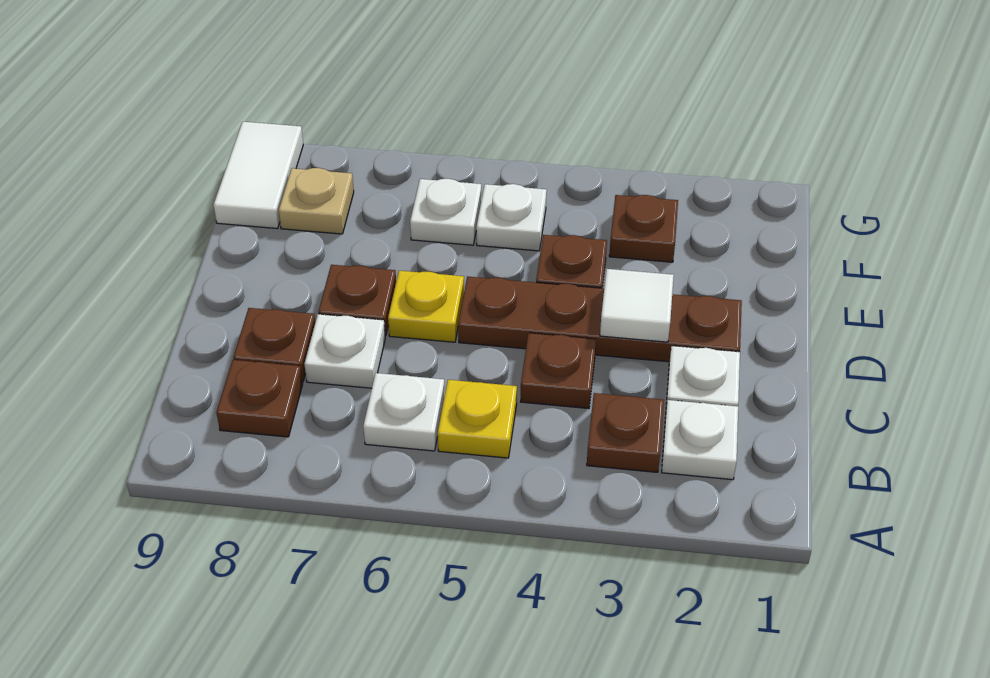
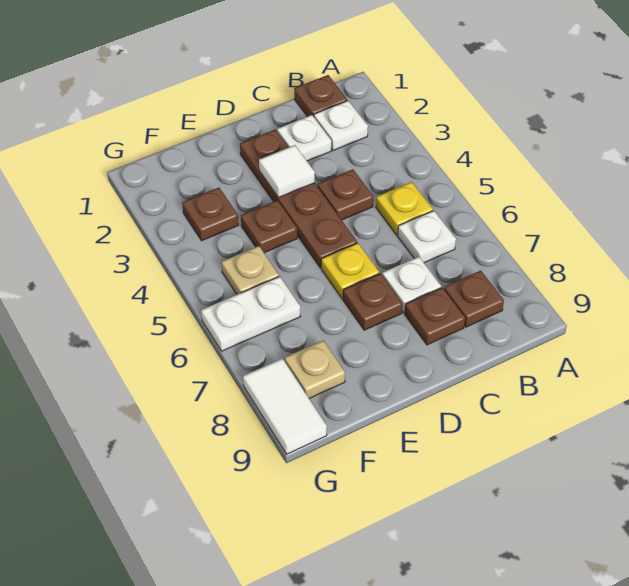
brown 1x1 plate [587,393,664,472] -> brown 1x1 plate moved to [294,75,347,117]
white 1x1 plate [476,184,547,251] -> tan 1x1 plate [221,246,279,294]
white 1x1 plate [410,179,482,245] -> white 1x2 plate [201,277,300,351]
white 1x2 tile [214,122,303,229] -> white 1x2 tile turned to [243,359,327,454]

